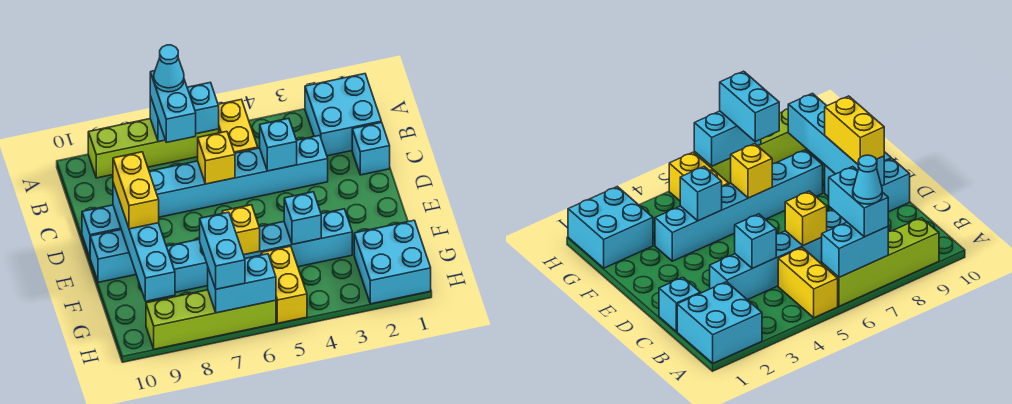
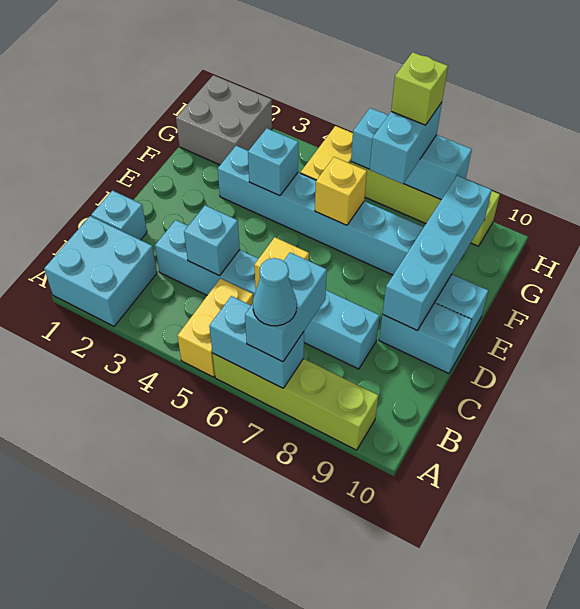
yellow 1x2 brick [113,152,159,229] -> none
cyan 2x2 brick [354,220,431,304] -> grey 2x2 brick [176,75,272,165]
cyan 1x2 brick [208,254,276,313] -> cyan 1x3 brick [351,108,472,200]
none -> lime 1x1 brick [391,52,448,125]

